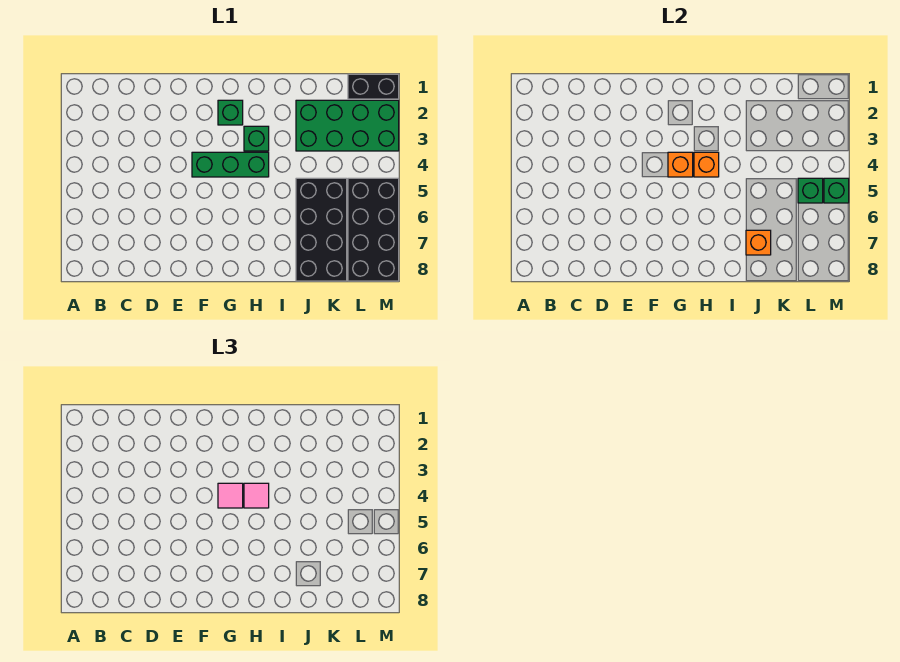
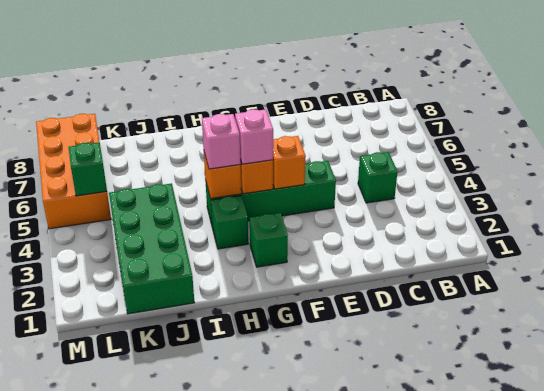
green 1x3 brick [192,152,269,177] -> green 1x4 brick [205,161,336,224]
pink 1x1 tile [218,483,243,508] -> pink 1x1 brick [235,109,273,164]
pink 1x1 tile [244,483,269,508] -> pink 1x1 brick [202,114,240,169]
green 2x4 brick [296,100,399,151] -> green 2x4 brick turned to [109,183,194,314]
black 2x4 brick [296,178,347,281] -> none
orange 1x1 brick [746,230,771,255] -> orange 1x1 brick moved to [273,136,306,189]
black 1x2 brick [348,74,399,99] -> none
black 2x4 brick [348,178,399,281] -> orange 2x4 brick [36,114,111,229]
green 1x1 brick [824,178,849,203] -> green 1x1 brick moved to [358,152,398,203]

